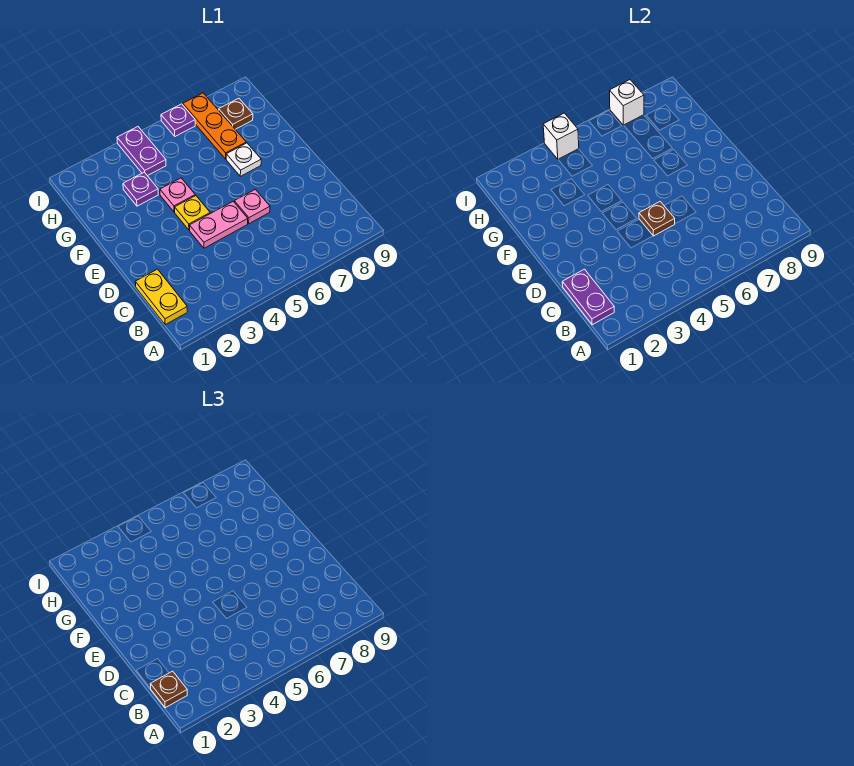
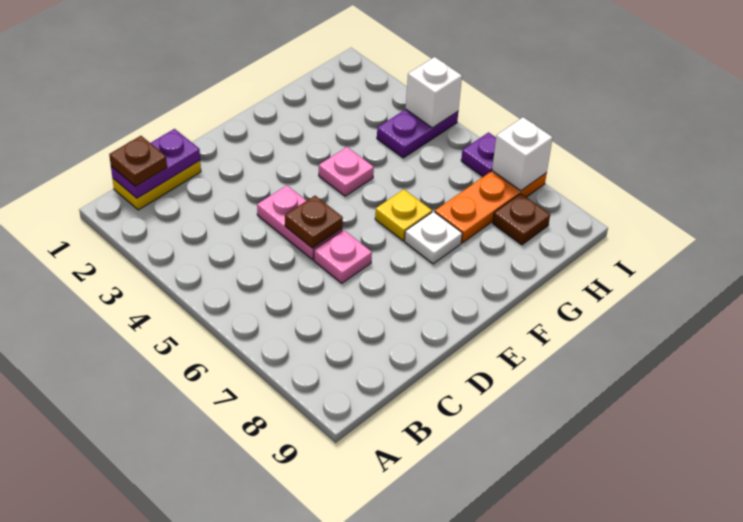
yellow 1x1 plate [175,196,210,230] -> yellow 1x1 plate moved to [375,190,432,241]
purple 1x1 plate [123,172,158,206] -> none

